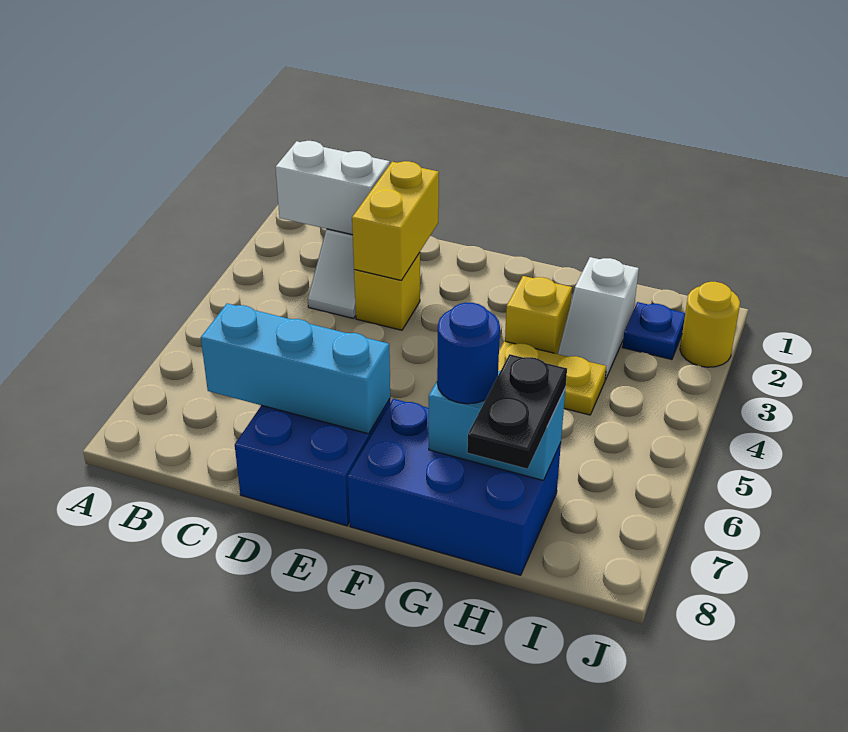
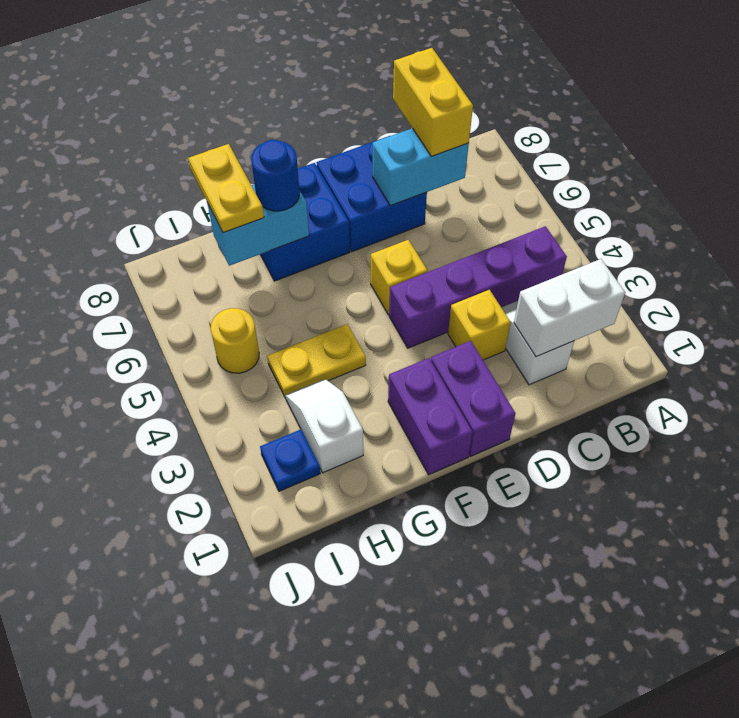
none -> purple 1x4 brick [389,226,567,348]
cyan 1x3 brick [201,303,390,434] -> cyan 1x2 brick [373,128,469,206]
yellow 1x2 brick [352,161,439,280] -> yellow 1x2 brick moved to [393,48,473,156]
none -> purple 1x2 brick [431,341,516,456]
none -> purple 1x2 brick [388,358,473,475]
blue 2x3 brick [348,399,561,575] -> blue 2x2 brick [260,163,350,281]
yellow 1x1 brick [505,276,572,354] -> yellow 1x1 brick moved to [371,240,427,315]
black 1x2 plate [467,354,567,469] -> yellow 1x2 plate [189,144,264,233]
yellow 1x1 round brick [680,282,740,367] -> yellow 1x1 round brick moved to [210,308,259,373]

